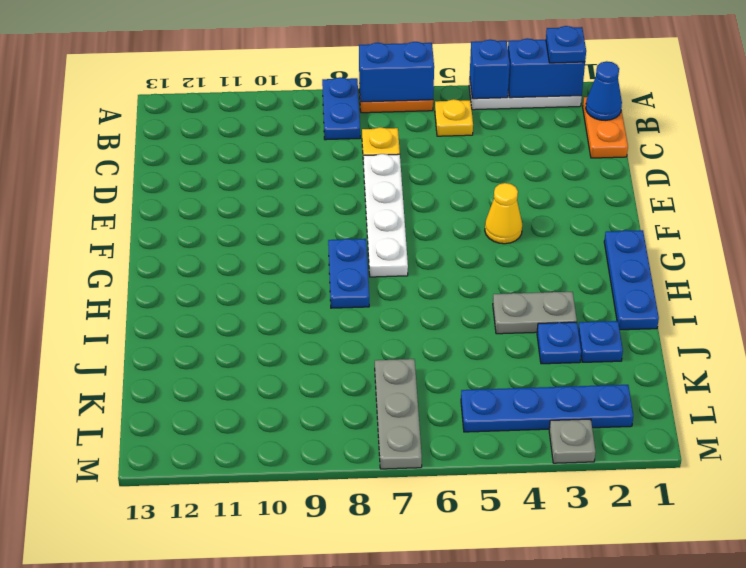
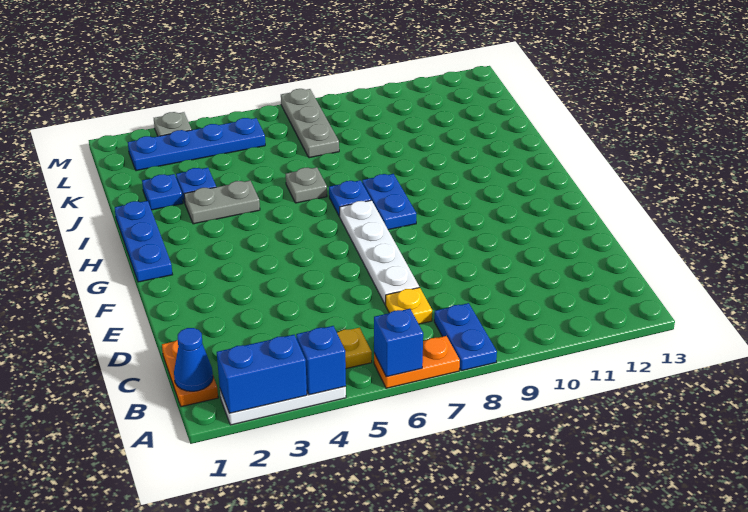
blue 1x1 plate [546,26,586,63] -> blue 1x1 plate moved to [329,180,371,216]
blue 1x2 brick [359,42,434,102] -> blue 1x1 brick [374,309,423,377]
yellow 1x1 cone [485,183,522,244] -> none
none -> grey 1x1 plate [286,167,327,203]

